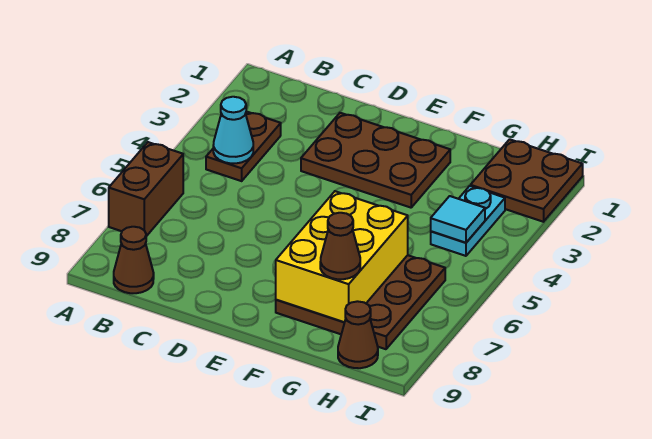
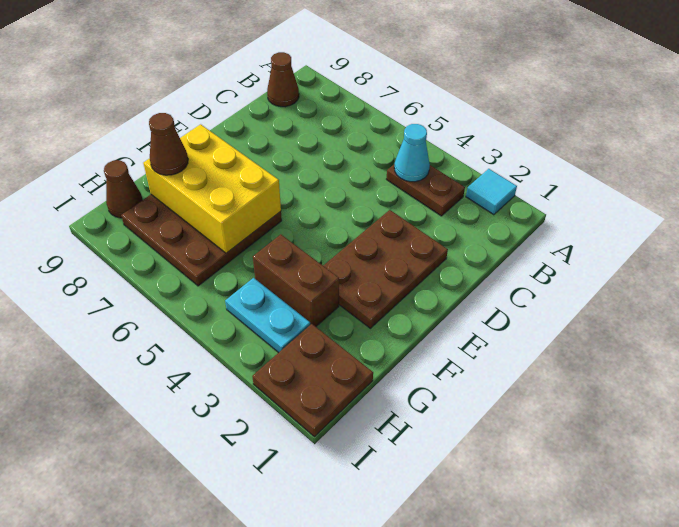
brown 1x2 brick [109,142,183,236] -> brown 1x2 brick moved to [253,234,339,327]
cyan 1x1 tile [431,196,485,243] -> cyan 1x1 tile moved to [466,169,517,215]

